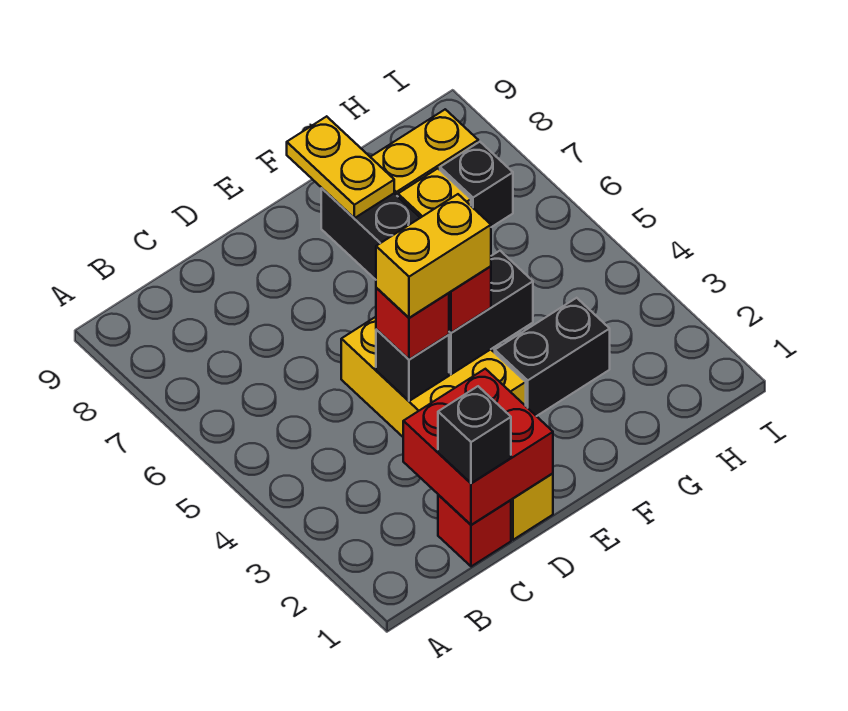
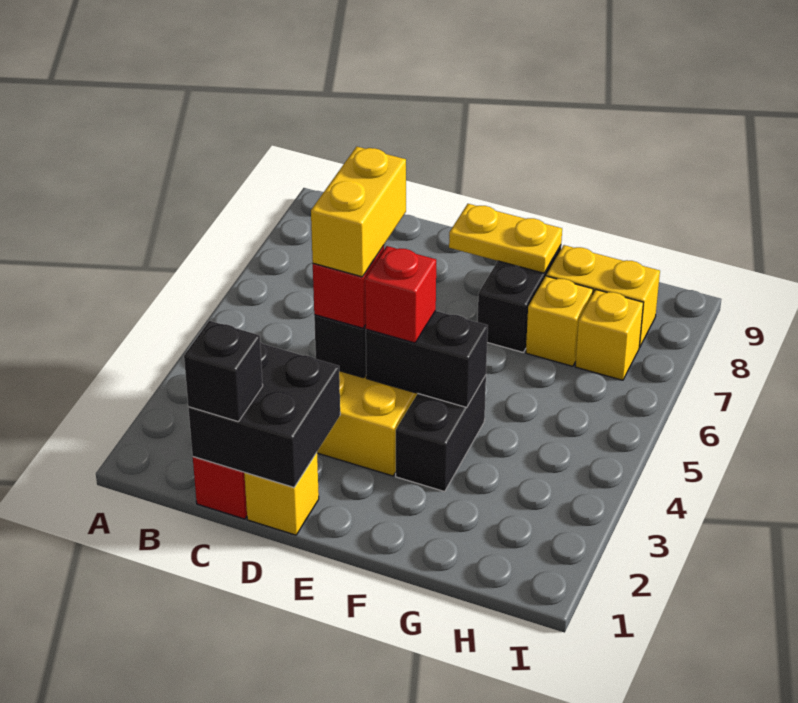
red 2x2 brick [403,369,553,525] -> black 2x2 brick [188,342,340,487]
yellow 1x2 brick [376,194,491,318] -> yellow 1x2 brick turned to [311,147,406,277]
black 1x2 brick [495,298,610,416] -> black 1x2 brick turned to [396,375,486,492]
yellow 1x2 plate [287,116,394,218] -> yellow 1x2 plate turned to [449,204,562,273]
black 1x1 brick [440,142,513,227] -> yellow 1x1 brick [575,290,643,380]

